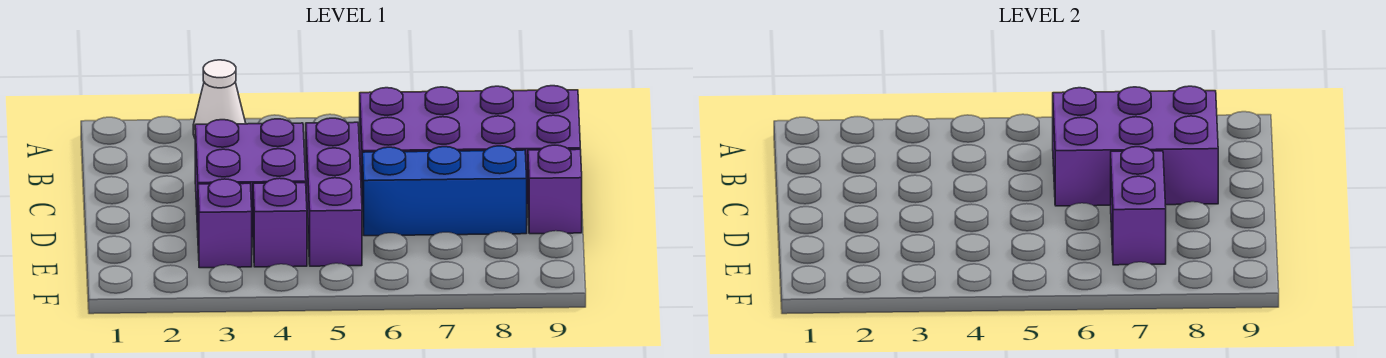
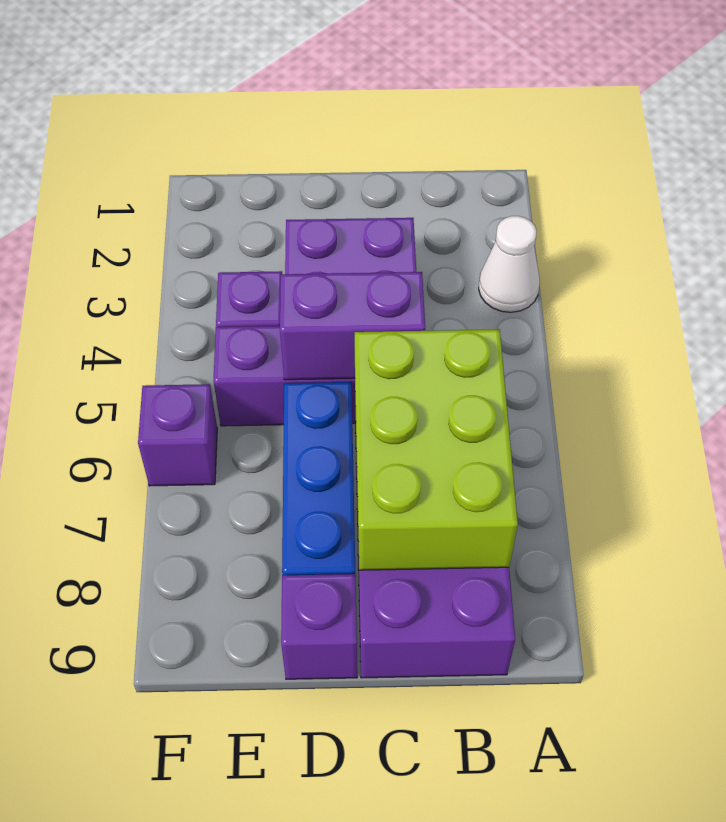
purple 2x3 brick [1053,86,1218,206] -> lime 2x3 brick [355,329,518,570]
purple 1x2 brick [1111,147,1166,265] -> purple 1x2 brick moved to [280,272,425,380]
purple 1x1 brick [198,179,252,268] -> purple 1x1 brick moved to [138,384,217,486]

